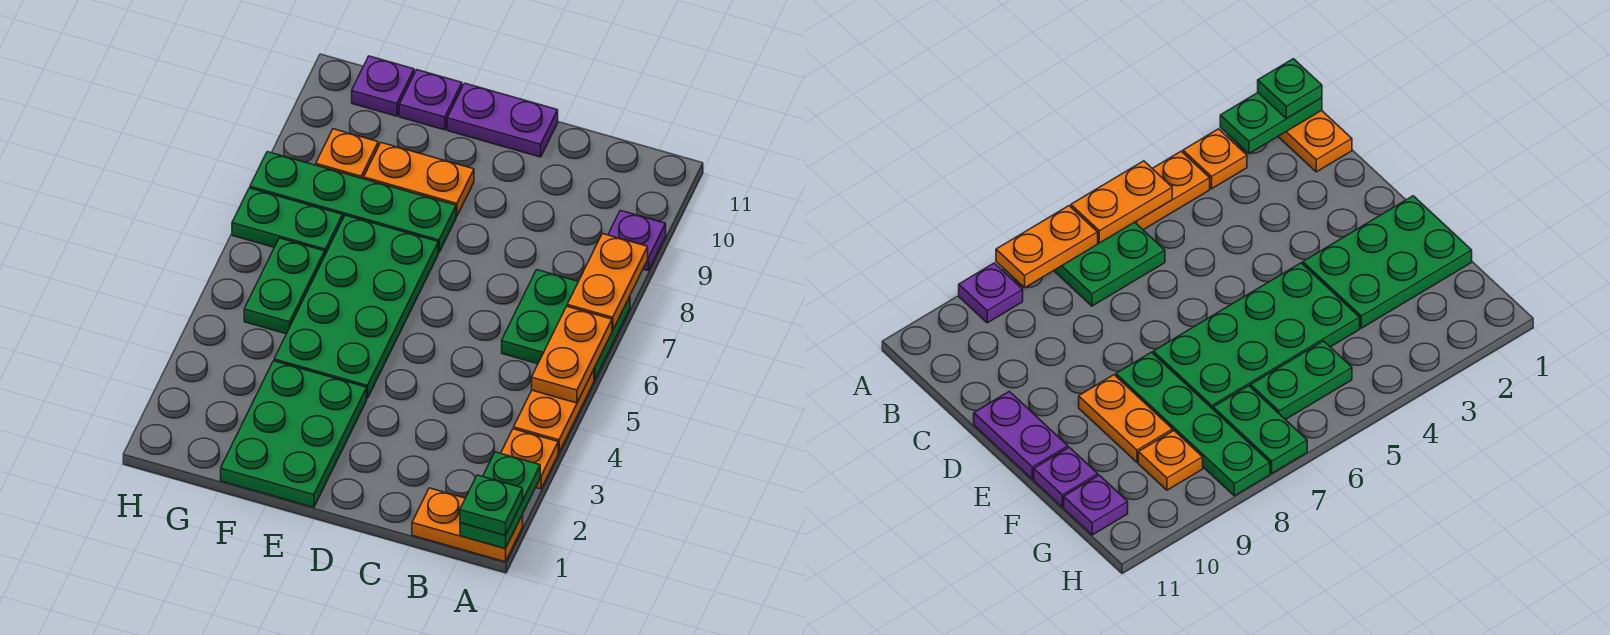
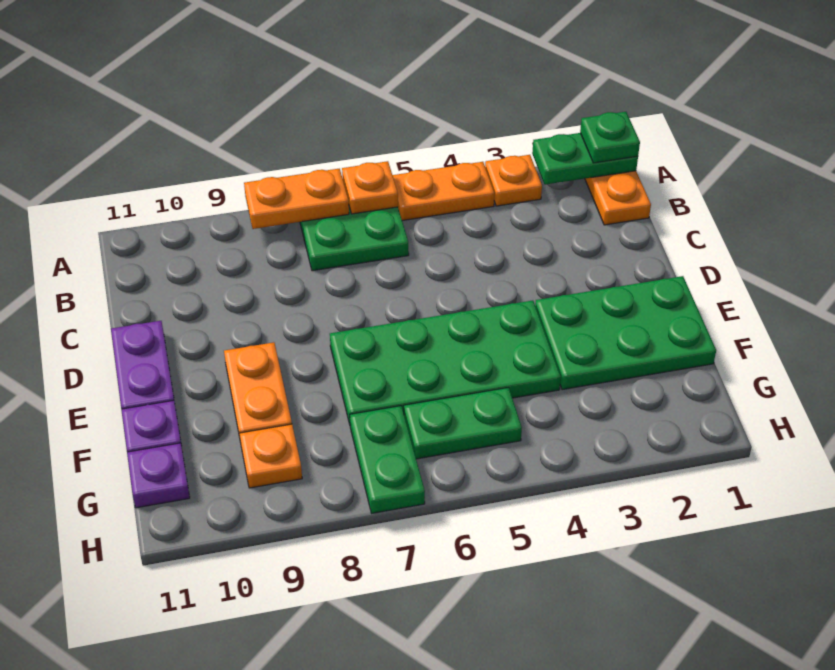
orange 1x2 plate [532,306,612,403] -> orange 1x1 plate [342,161,398,214]
purple 1x1 plate [608,210,666,271] -> none
green 1x4 plate [250,152,456,253] -> none

